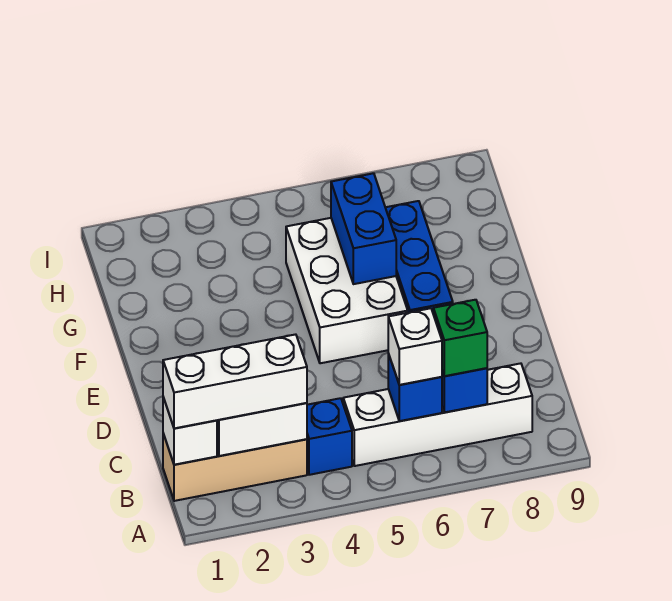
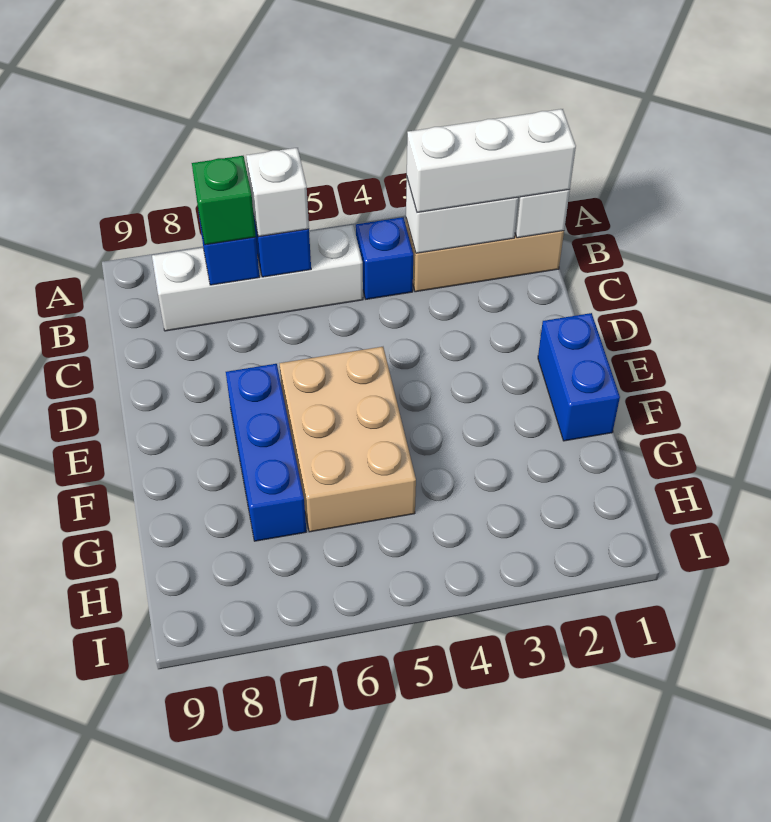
white 2x3 brick [286,218,408,363] -> tan 2x3 brick [279,347,416,532]
blue 1x2 brick [331,173,396,284] -> blue 1x2 brick moved to [538,313,620,441]

